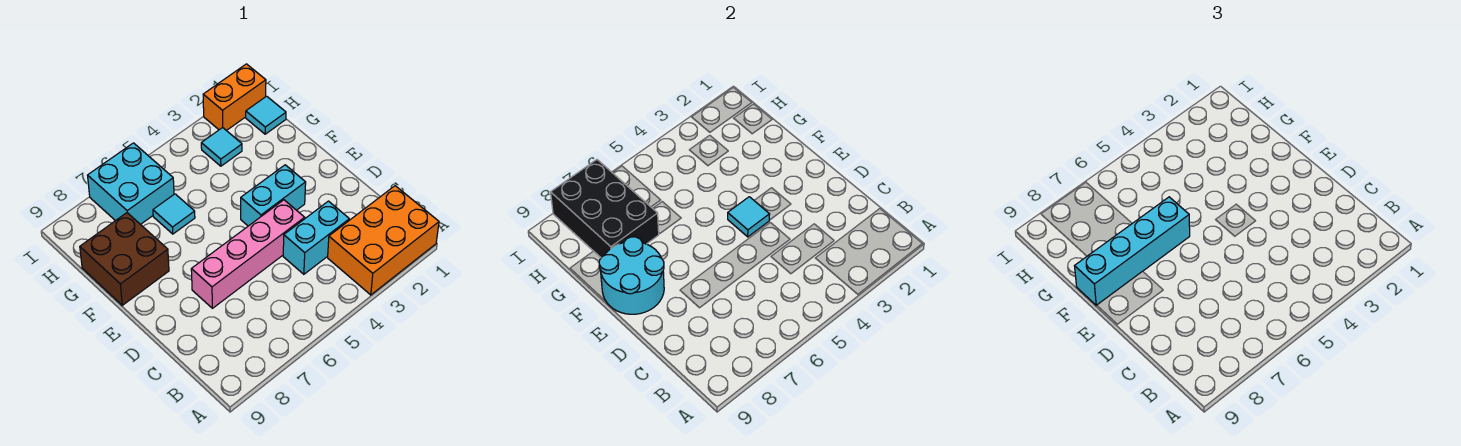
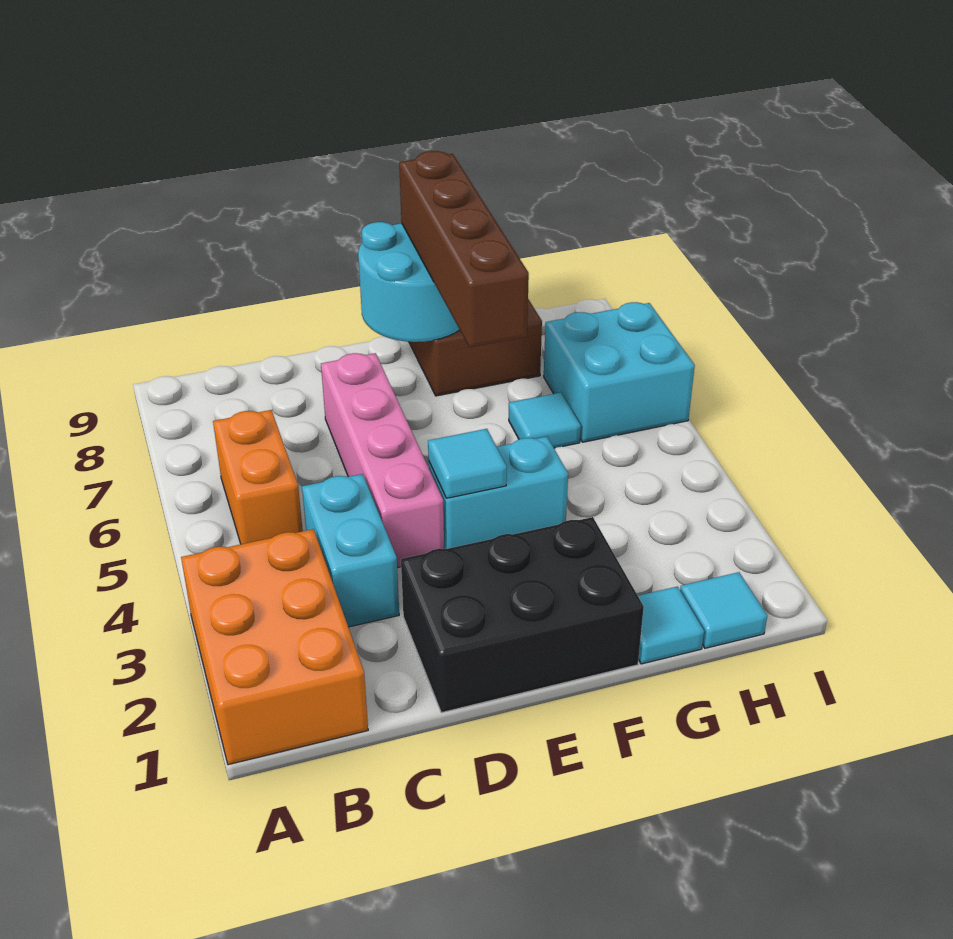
cyan 1x2 brick [241,165,306,226] -> cyan 1x2 brick turned to [428,437,568,549]
cyan 1x4 brick [1075,197,1190,305] -> brown 1x4 brick [399,151,529,347]
black 2x3 brick [551,160,659,258] -> black 2x3 brick moved to [401,517,644,713]
cyan 1x1 tile [201,128,242,166] -> cyan 1x1 tile moved to [638,586,704,664]
orange 1x2 brick [203,64,266,131] -> orange 1x2 brick moved to [213,410,303,544]

